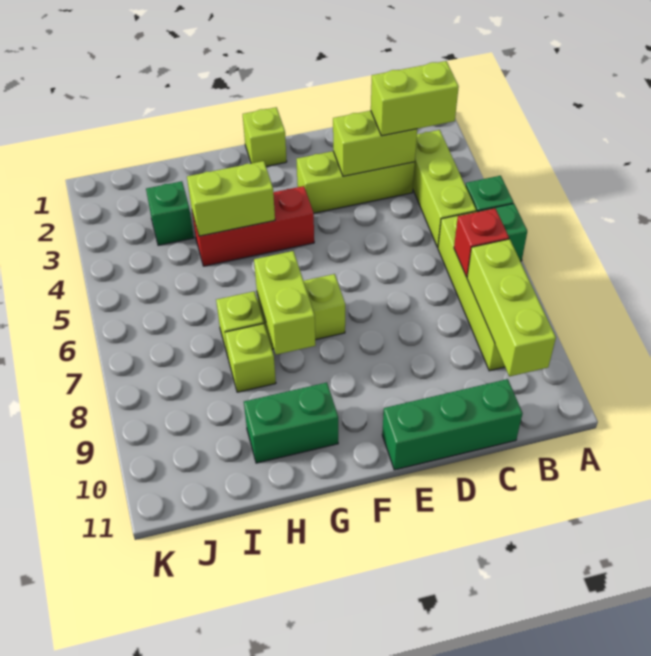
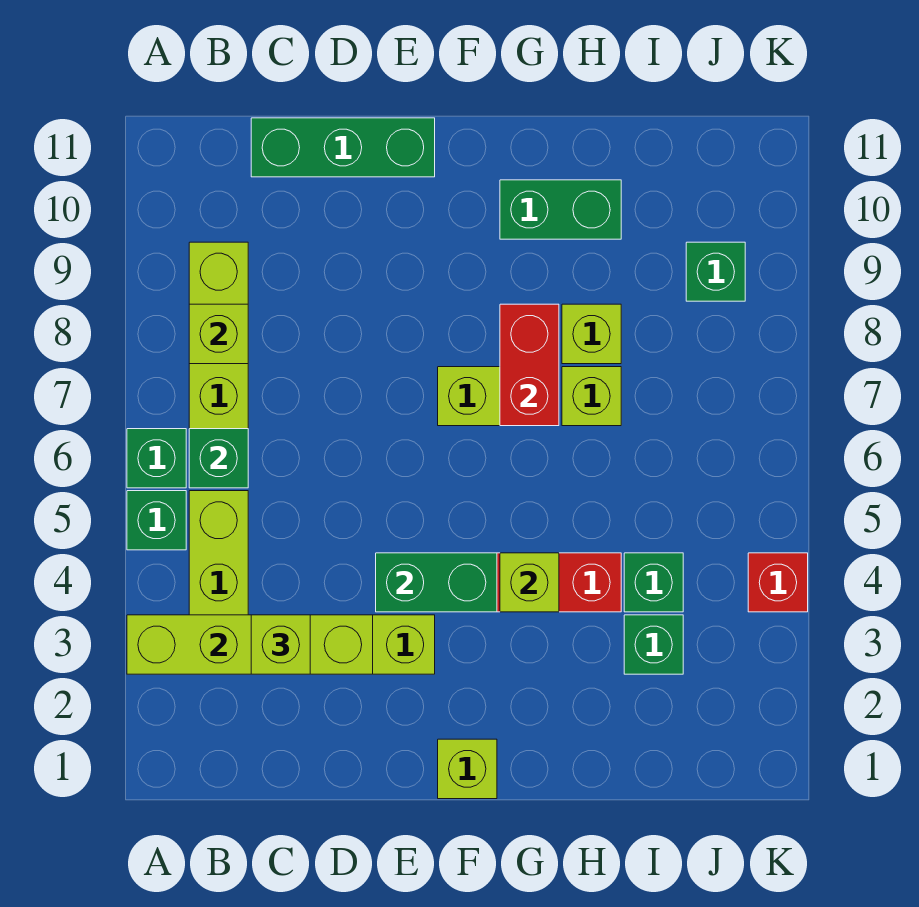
lime 1x2 brick [371,61,459,136] -> lime 1x1 brick [251,615,310,674]
none -> green 1x1 brick [189,429,248,488]
red 1x1 brick [454,208,509,277] -> red 1x1 brick moved to [748,553,808,612]
lime 1x3 brick [467,239,556,376] -> lime 1x1 brick [189,304,248,364]
lime 1x2 brick [333,111,417,176] -> lime 1x4 brick [127,615,373,674]
none -> green 1x2 brick [376,553,497,612]
lime 1x2 brick [187,161,275,236] -> lime 1x1 brick [500,553,559,612]
lime 1x2 brick [254,251,316,355] -> red 1x2 brick [500,304,559,426]
none -> green 1x1 brick [624,553,683,612]
none -> green 1x1 brick [686,242,745,301]

